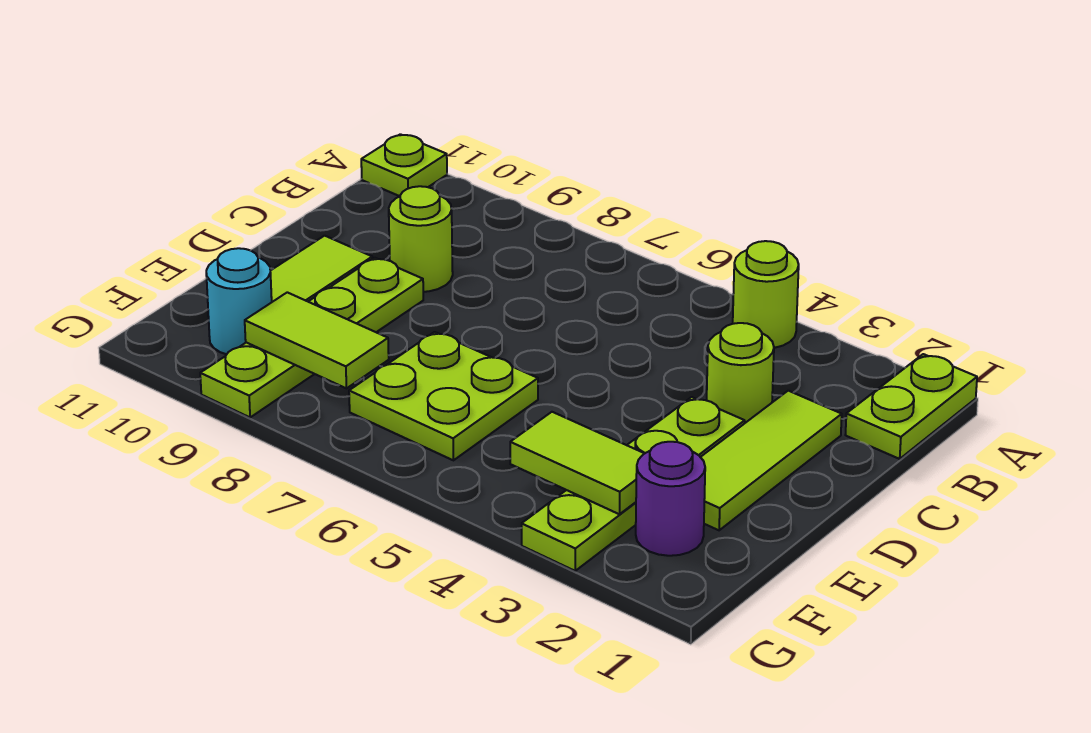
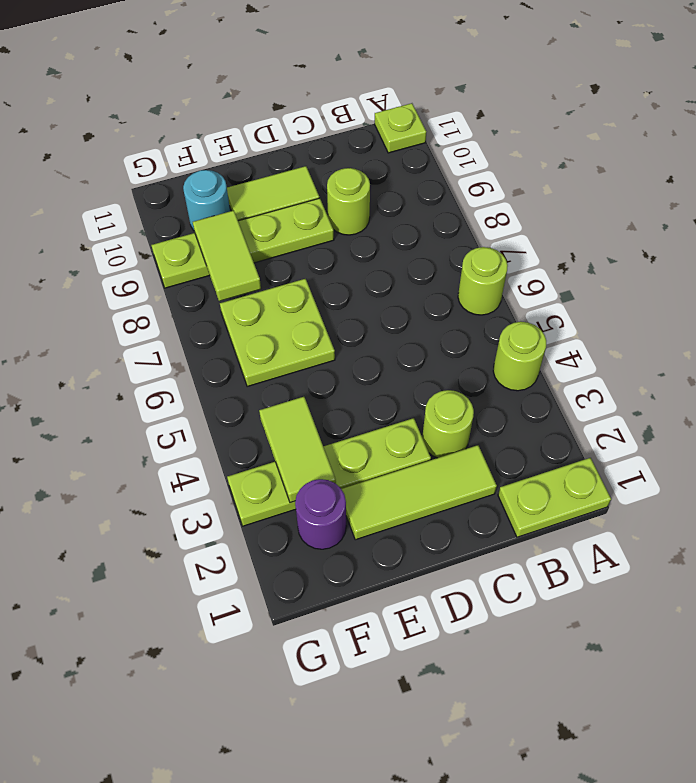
none -> lime 1x1 round brick [458,247,508,315]

